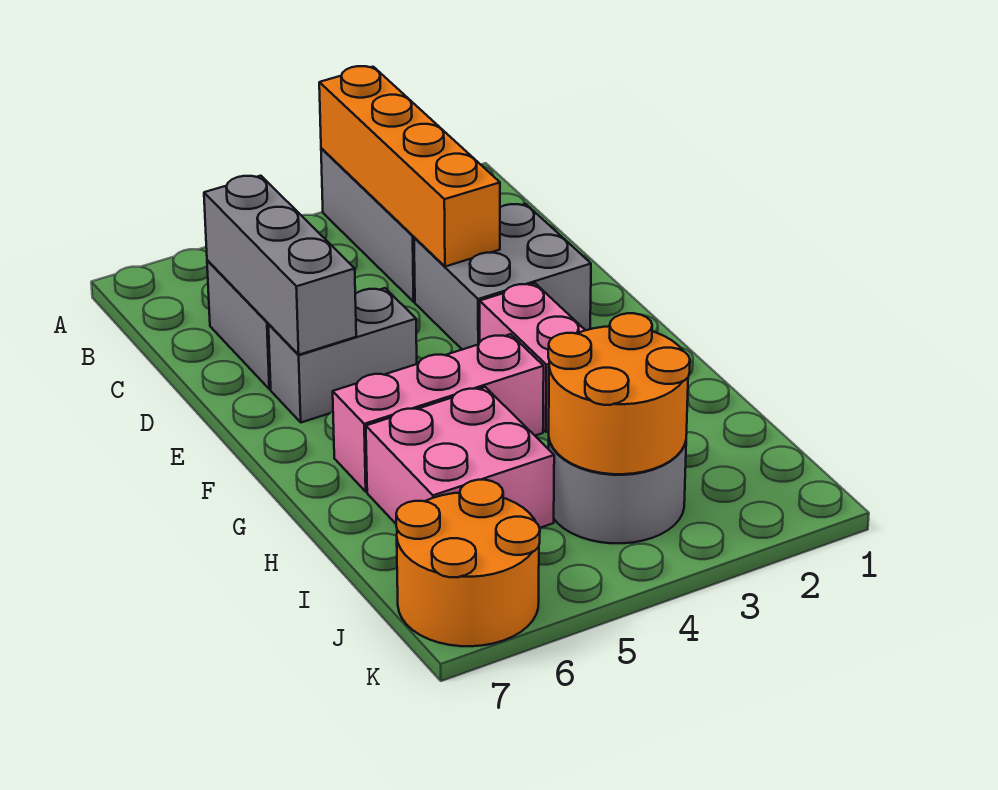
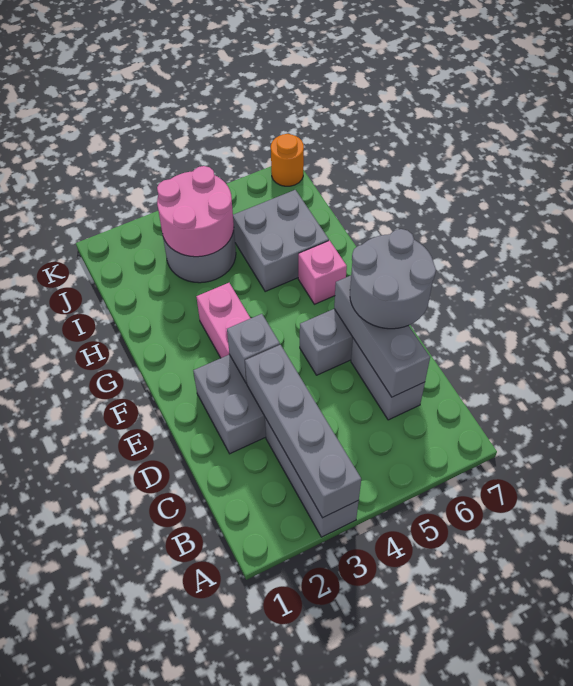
orange 1x4 brick [319,66,500,267] -> grey 1x4 brick [245,345,361,518]
none -> grey 2x2 round brick [350,229,436,329]
none -> grey 1x1 brick [227,314,280,383]
pink 1x3 brick [333,334,544,492] -> pink 1x1 brick [298,241,347,304]
pink 2x2 brick [366,387,554,528] -> grey 2x2 brick [233,190,329,291]
orange 2x2 round brick [548,313,690,474] -> pink 2x2 round brick [157,166,234,257]
orange 2x2 round brick [396,480,540,646] -> orange 1x1 round brick [271,134,304,186]

